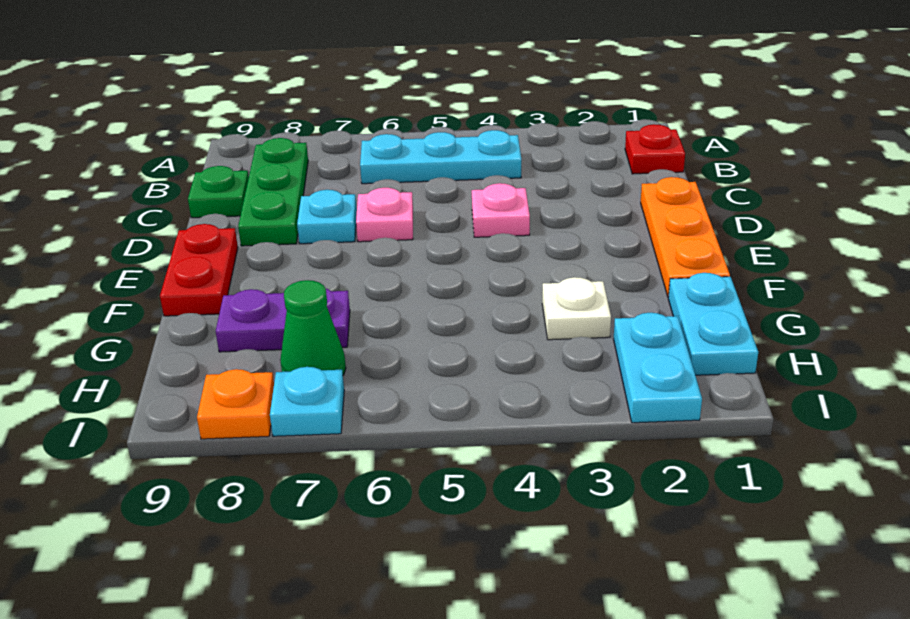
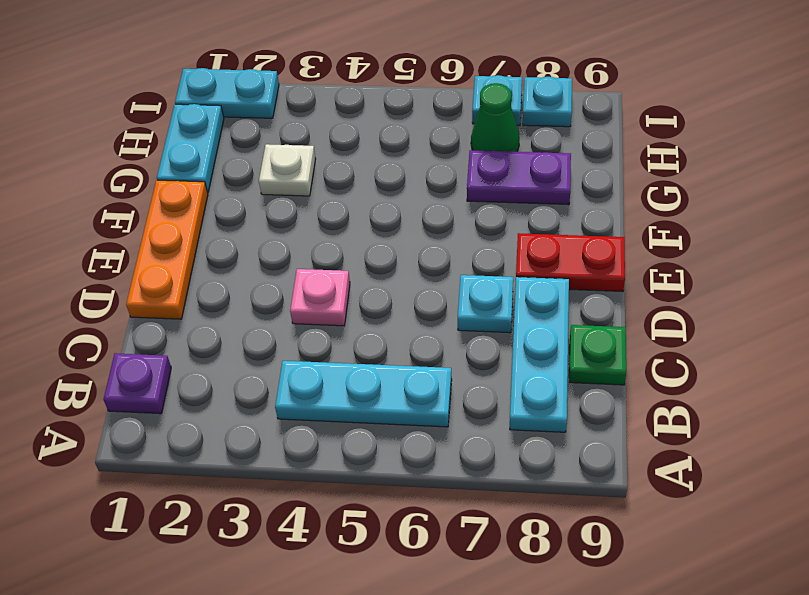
red 1x1 plate [625,124,685,174] -> purple 1x1 plate [103,353,171,414]
green 1x3 plate [238,138,308,246] -> cyan 1x3 plate [510,277,569,432]
pink 1x1 plate [356,188,413,242] -> none
red 1x2 plate [160,224,238,316] -> red 1x2 plate turned to [516,233,625,292]
cyan 1x2 plate [614,313,702,423] -> cyan 1x2 plate turned to [175,68,279,118]
orange 1x1 plate [197,369,274,439] -> cyan 1x1 plate [523,77,572,127]

